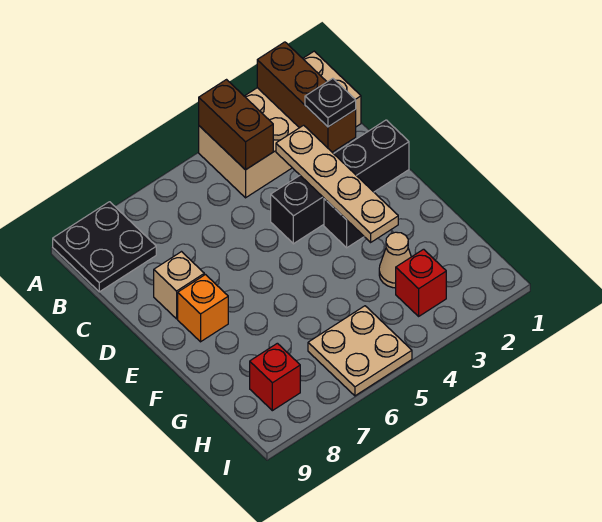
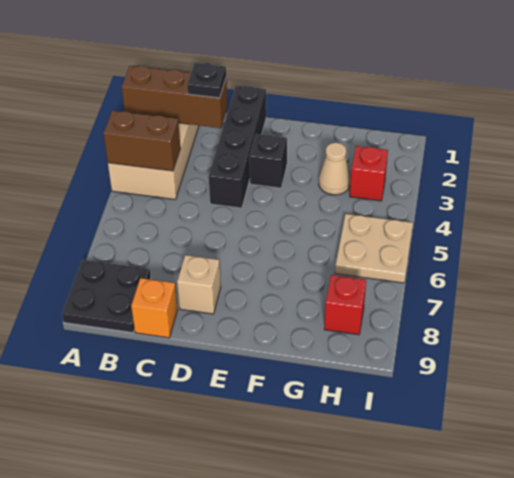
tan 1x4 plate [276,125,398,242] -> none
orange 1x1 brick [178,275,228,342] -> orange 1x1 brick moved to [131,278,178,338]

